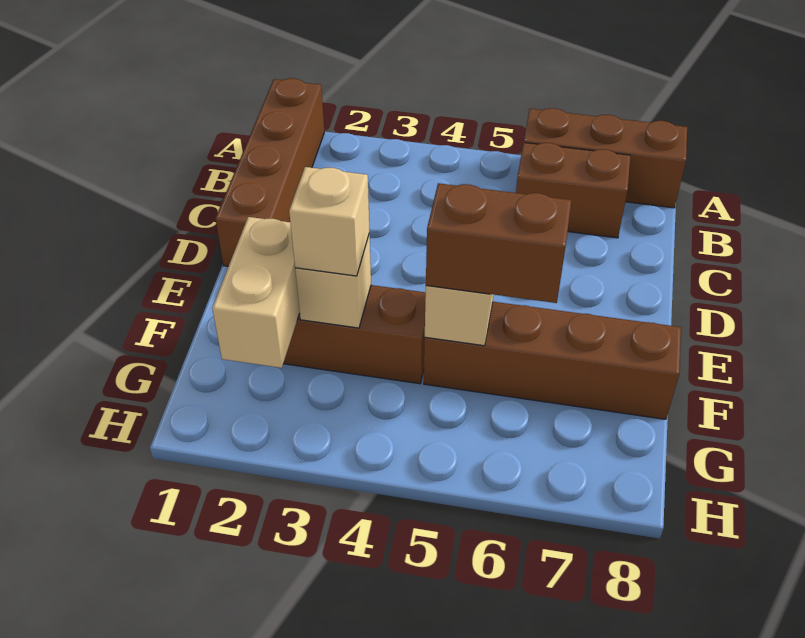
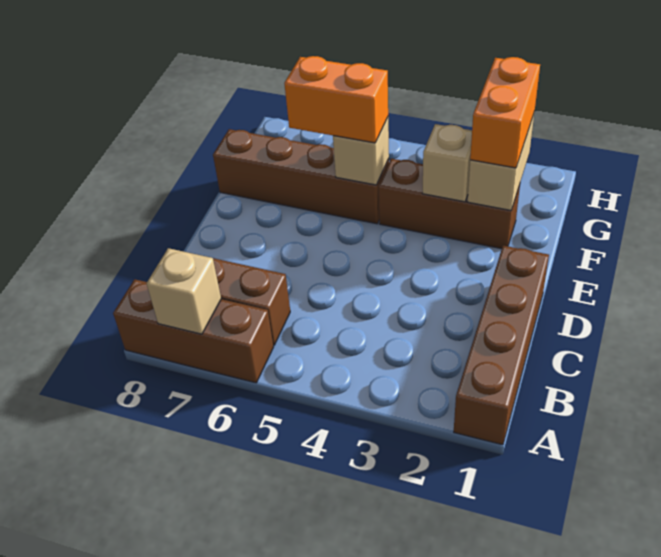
none -> orange 1x2 brick [470,57,540,168]
tan 1x1 brick [289,167,370,276] -> tan 1x1 brick moved to [147,248,221,334]
brown 1x2 brick [426,183,571,303] -> orange 1x2 brick [284,56,388,143]

